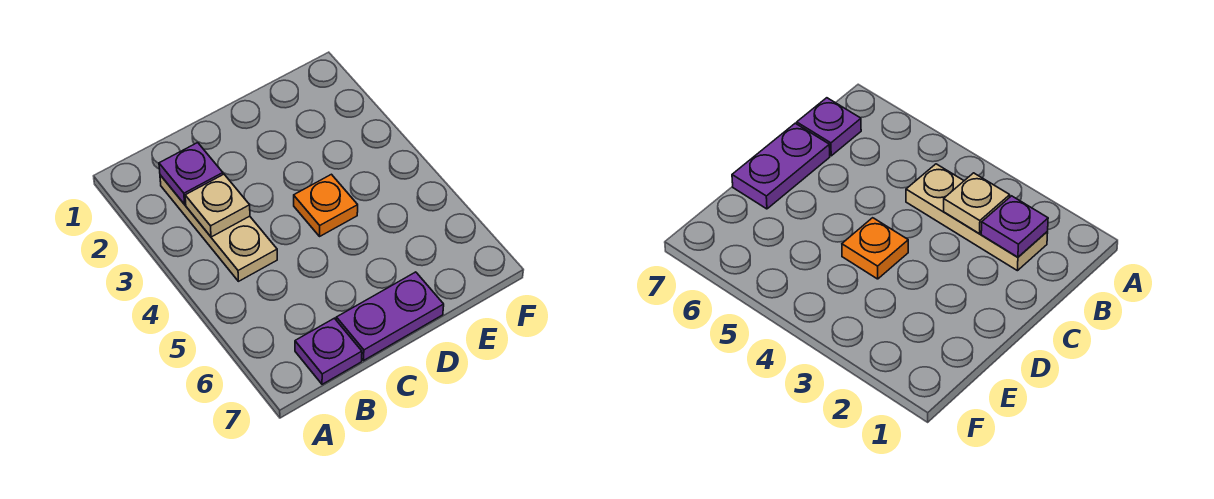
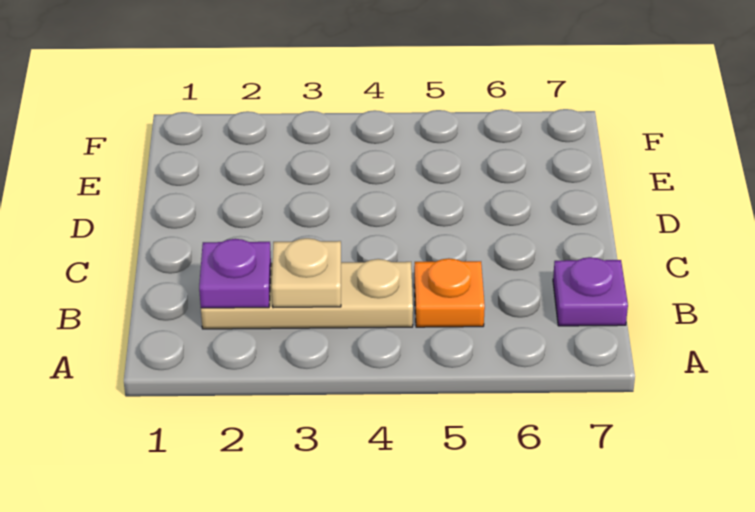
purple 1x2 plate [336,272,444,360] -> none
orange 1x1 plate [294,174,358,236] -> orange 1x1 plate moved to [414,258,485,327]

